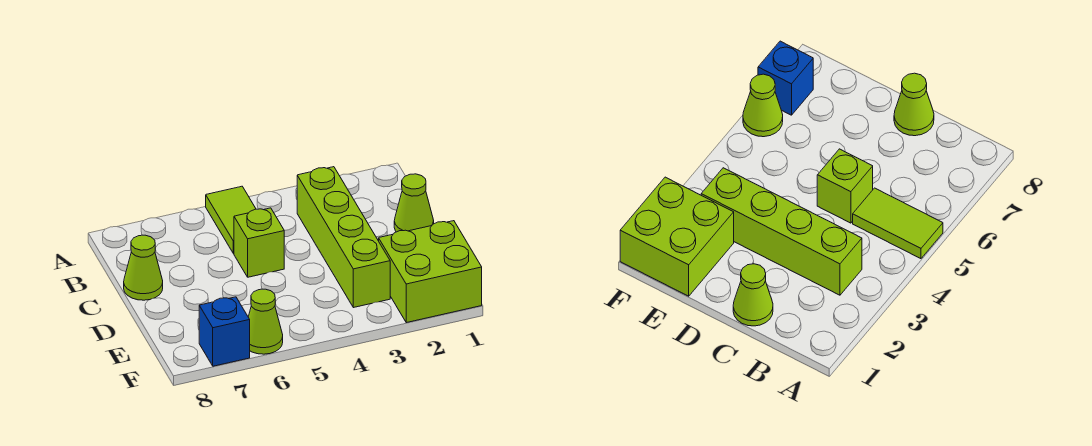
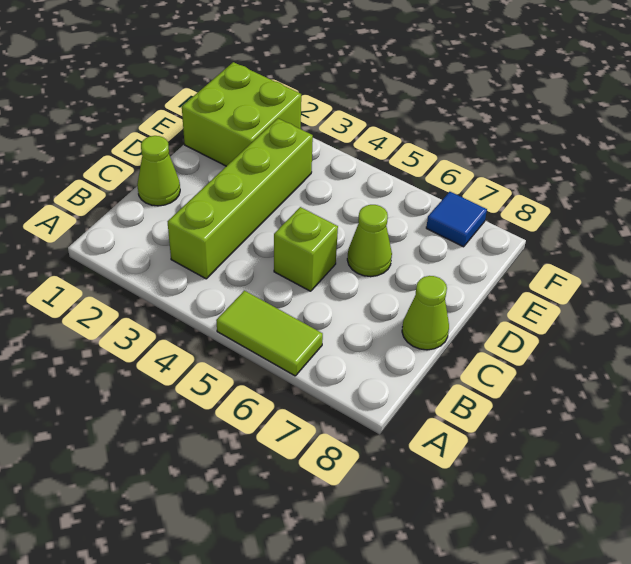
lime 1x2 tile [206,186,256,254] -> lime 1x2 tile turned to [216,291,323,376]
lime 1x1 cone [248,289,283,354] -> lime 1x1 cone moved to [347,205,392,277]
blue 1x1 brick [199,297,250,366] -> blue 1x1 tile [426,192,487,247]

